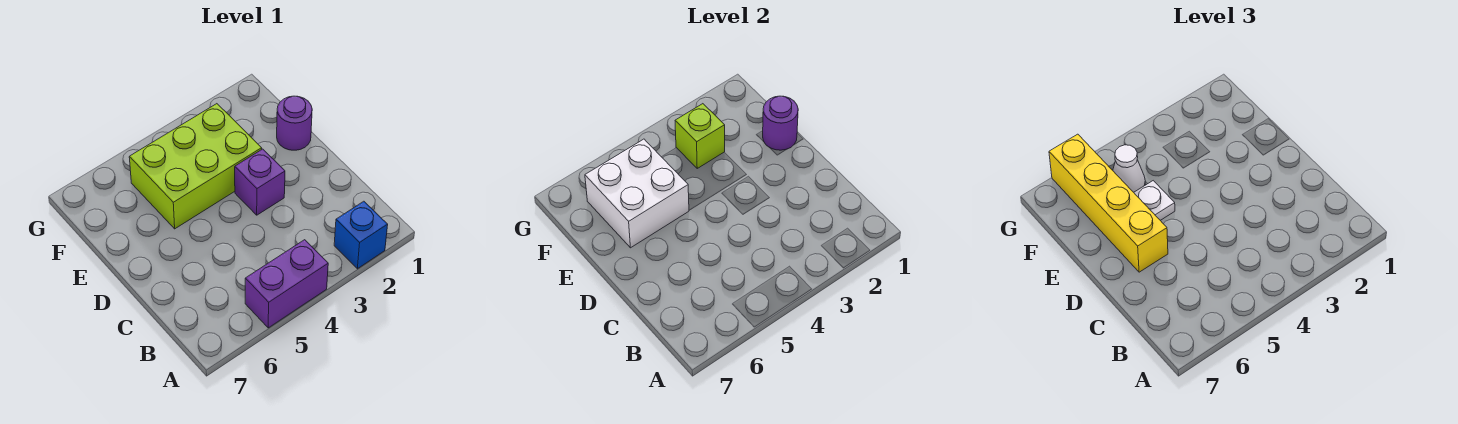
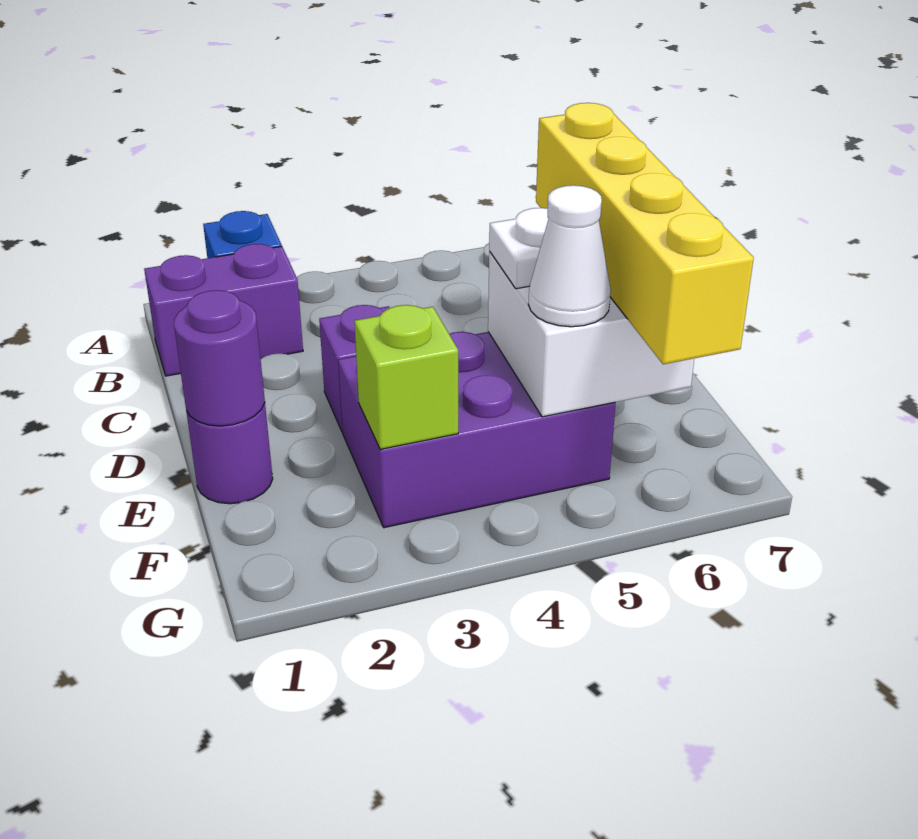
purple 1x2 brick [245,240,328,328] -> purple 1x2 brick moved to [144,244,303,376]
lime 2x3 brick [129,104,262,229] -> purple 2x3 brick [338,332,616,528]

